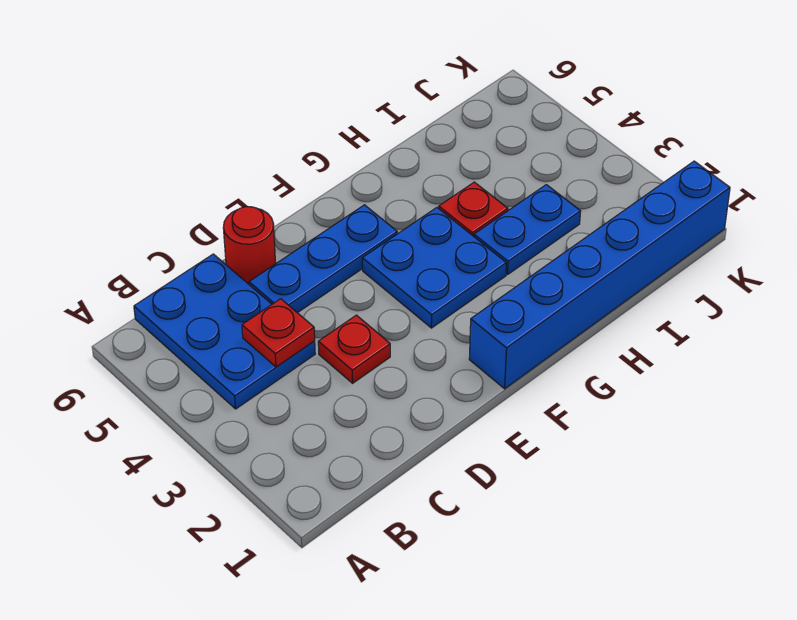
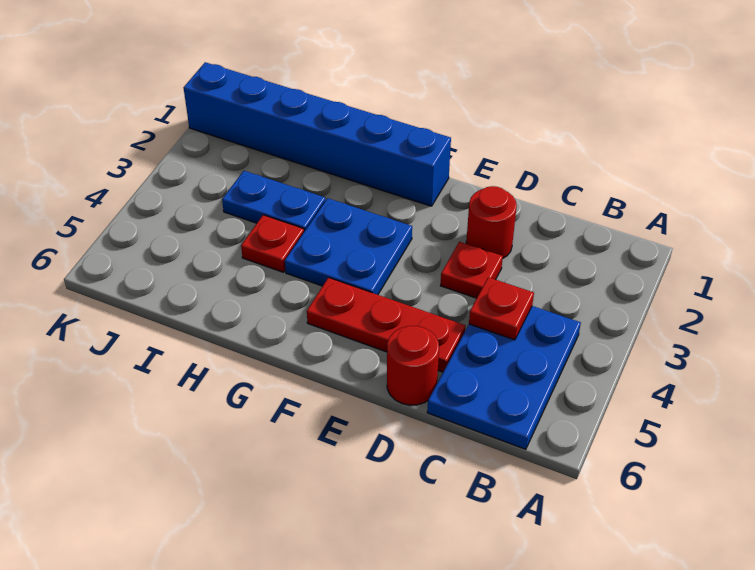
none -> red 1x1 round brick [466,186,517,258]
blue 1x3 plate [249,205,397,313] -> red 1x3 plate [307,278,465,372]

